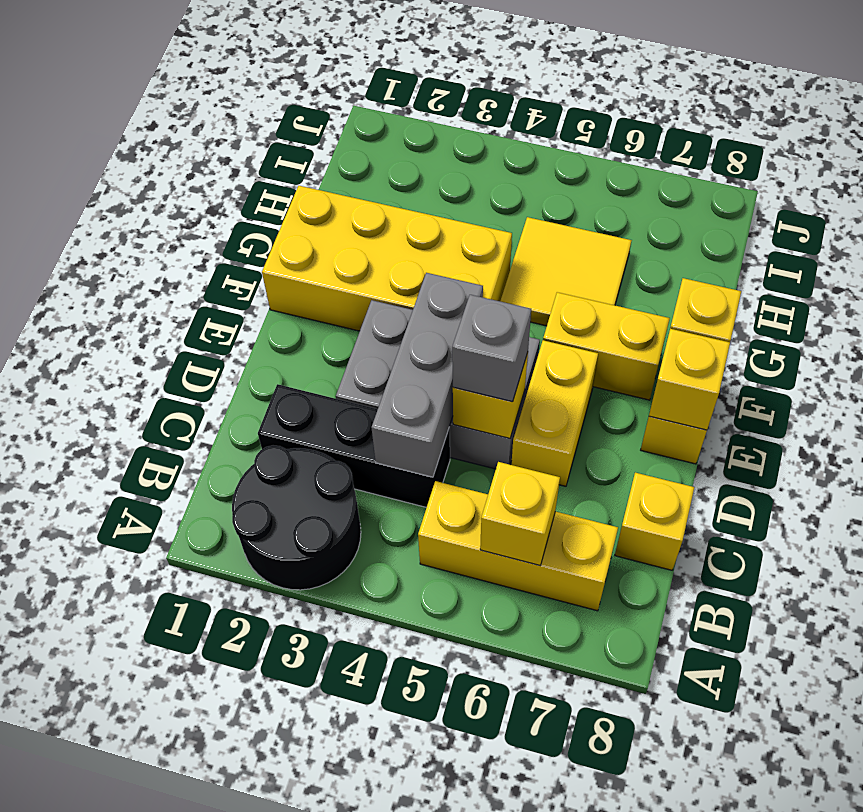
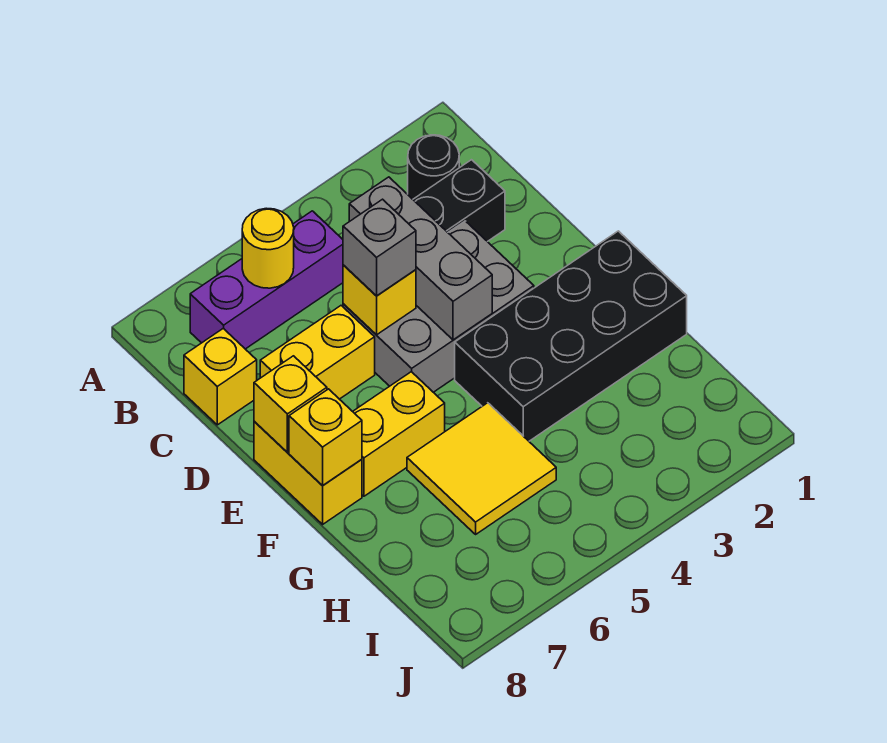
black 2x2 round brick [232,446,361,590] -> black 1x1 round brick [408,135,459,199]
yellow 1x3 brick [418,481,618,611] -> purple 1x3 brick [190,211,343,349]
yellow 1x1 brick [480,462,560,565] -> yellow 1x1 round brick [242,208,294,288]
yellow 1x2 brick [511,340,598,486] -> yellow 1x2 brick turned to [260,306,375,399]
yellow 2x4 brick [262,186,512,331] -> black 2x4 brick [455,231,687,441]

